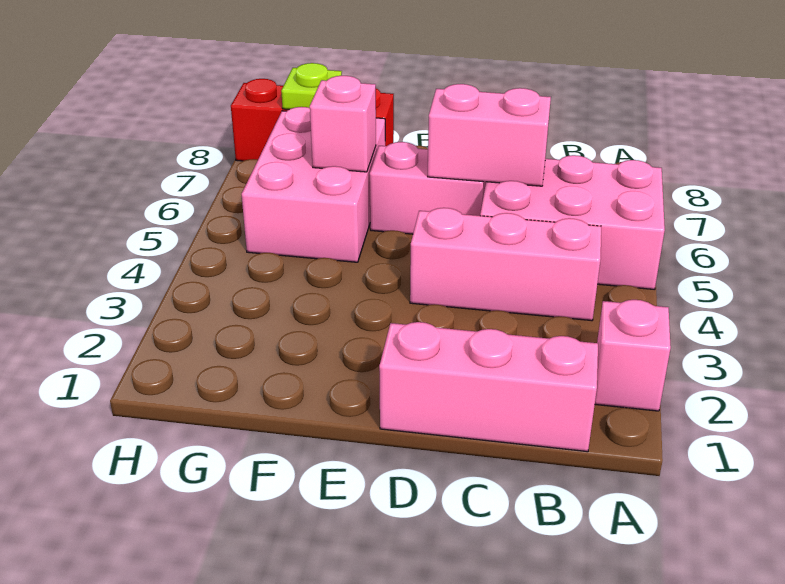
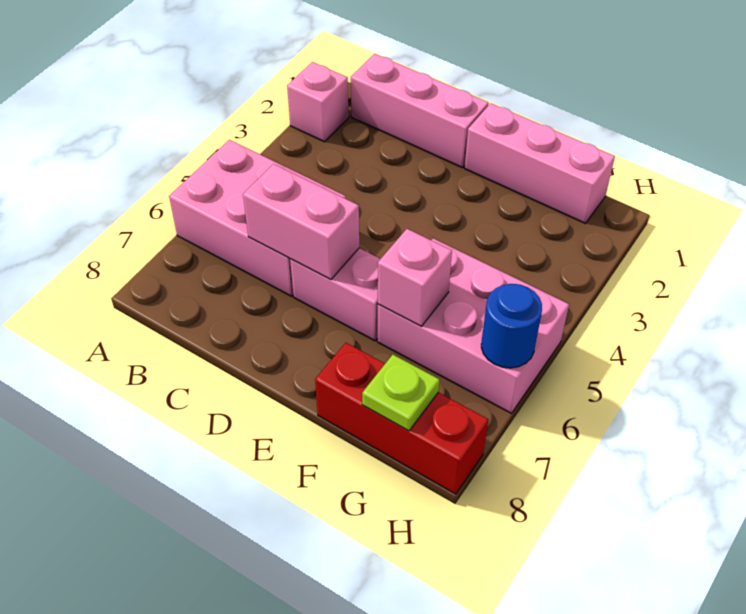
pink 1x3 brick [410,208,601,321] -> pink 1x3 brick moved to [465,103,615,223]
pink 2x3 brick [242,107,385,262] -> pink 2x3 brick turned to [378,238,569,413]
none -> blue 1x1 round brick [481,284,542,368]

